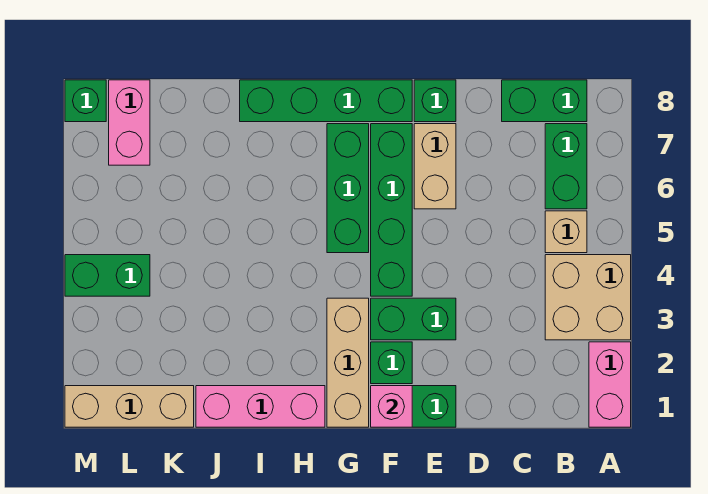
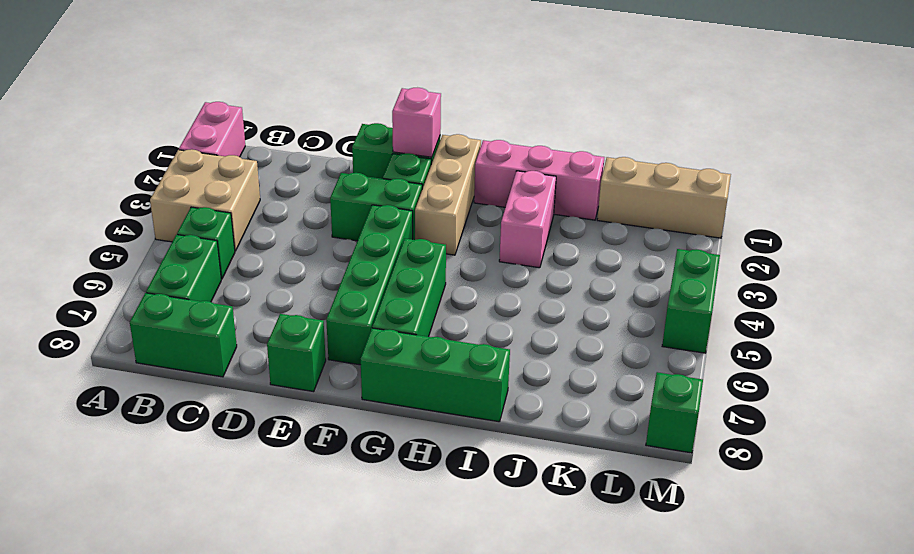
tan 1x1 brick [545,211,587,253] -> green 1x1 brick [177,207,235,279]
tan 1x2 brick [414,124,456,209] -> none
green 1x4 brick [240,80,412,122] -> green 1x3 brick [361,328,510,422]
green 1x2 brick [65,255,150,296] -> green 1x2 brick turned to [662,249,720,353]
pink 1x2 brick [109,80,150,165] -> pink 1x2 brick moved to [499,171,556,268]

